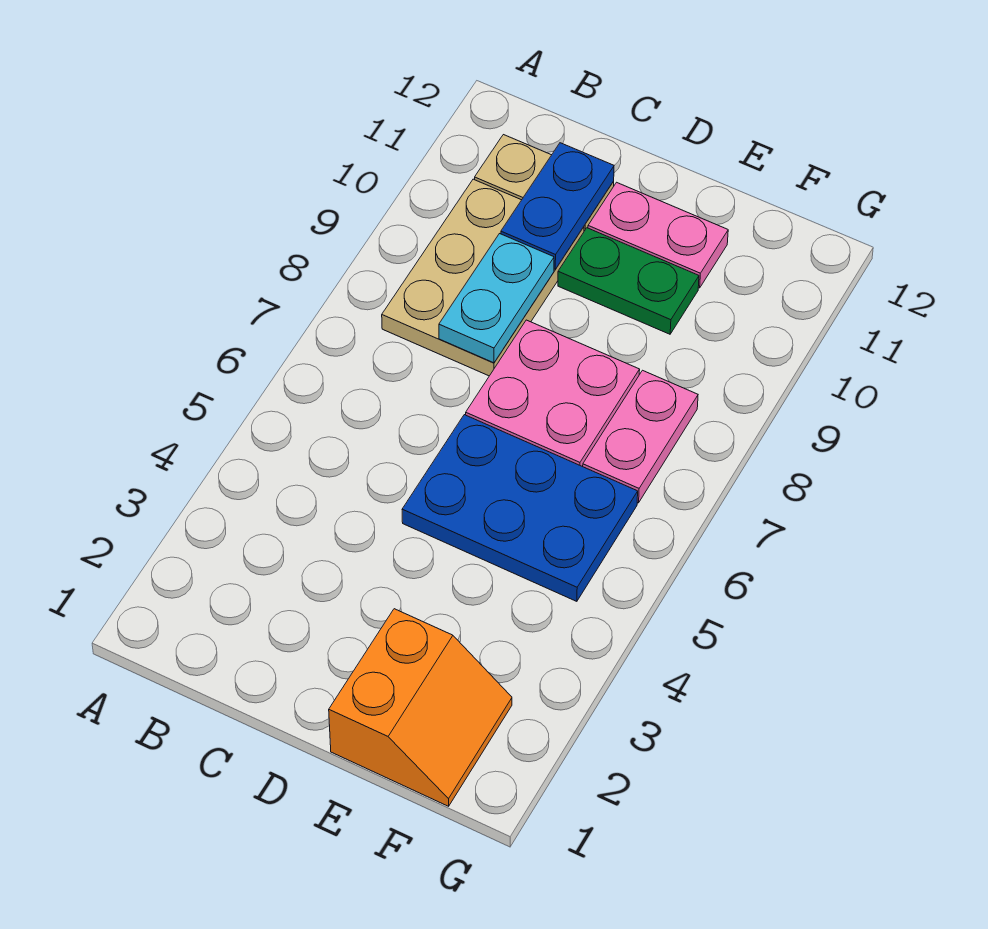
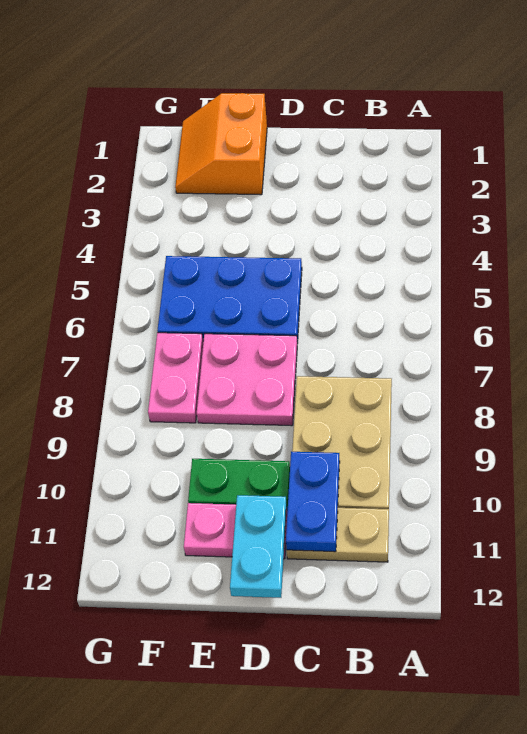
cyan 1x2 plate [439,234,554,363] -> cyan 1x2 plate moved to [230,495,287,598]

